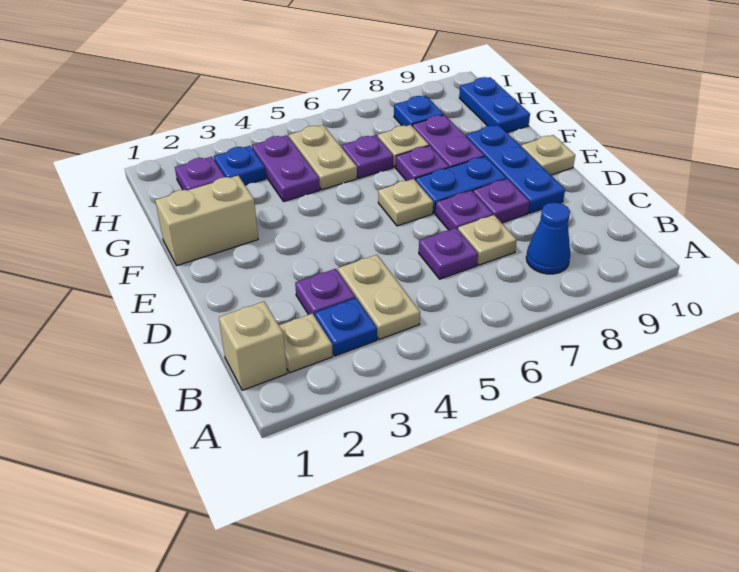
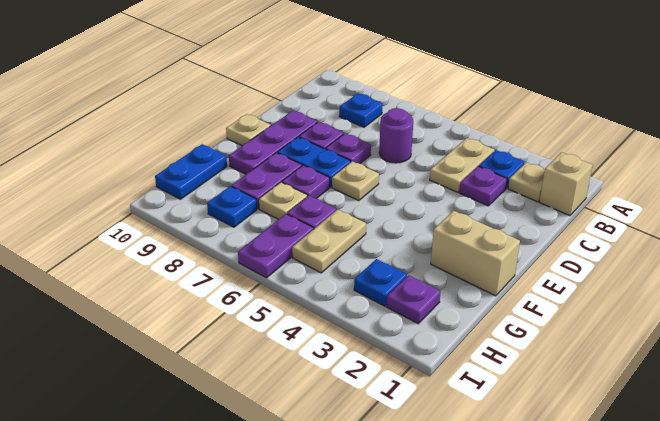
blue 1x1 cone [526,202,570,274] -> blue 1x1 plate [339,93,382,127]
purple 1x1 plate [419,228,478,279] -> purple 1x1 round brick [379,108,413,163]
tan 1x1 plate [458,215,517,265] -> none
blue 1x3 plate [466,125,565,213] -> purple 1x3 plate [229,111,317,174]
purple 1x2 plate [252,135,320,201] -> purple 1x2 plate moved to [238,214,314,278]

